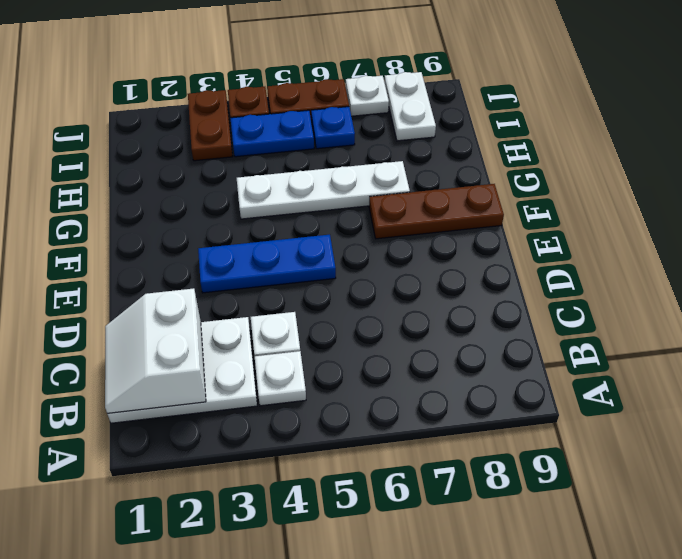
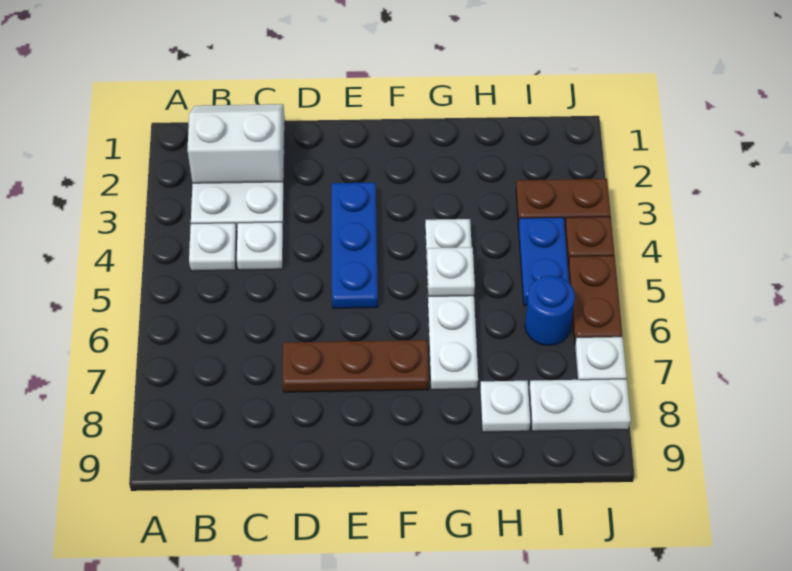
brown 1x3 plate [369,184,504,239] -> brown 1x3 plate turned to [282,340,429,392]
none -> white 1x1 plate [427,247,475,297]
none -> white 1x1 plate [480,381,531,432]
blue 1x1 plate [311,107,355,149] -> blue 1x1 round brick [525,276,575,346]

